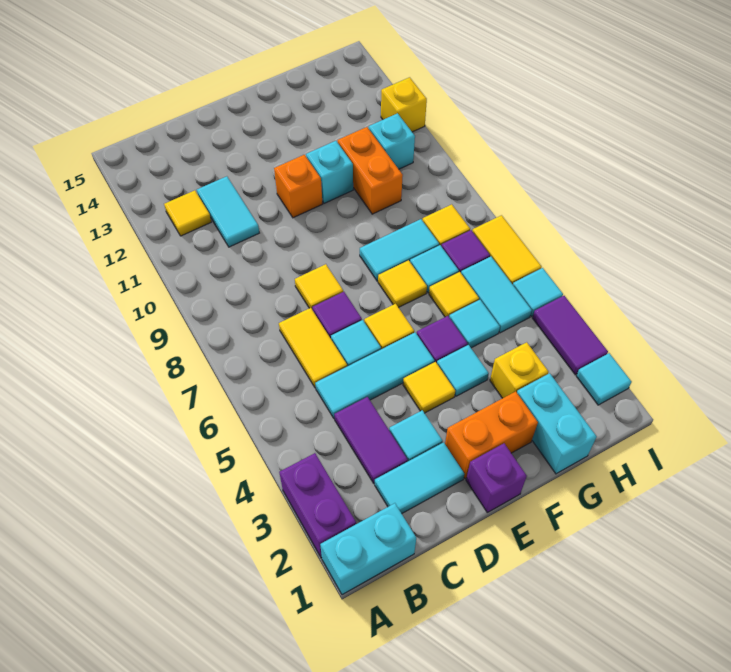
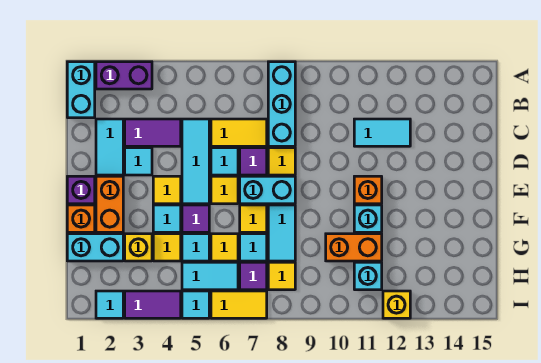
none -> cyan 1x3 brick [268,62,295,146]
yellow 1x1 tile [164,190,211,236] -> yellow 1x1 tile moved to [153,234,181,261]
none -> cyan 1x2 brick [240,176,295,204]
none -> orange 1x1 brick [67,205,95,232]

